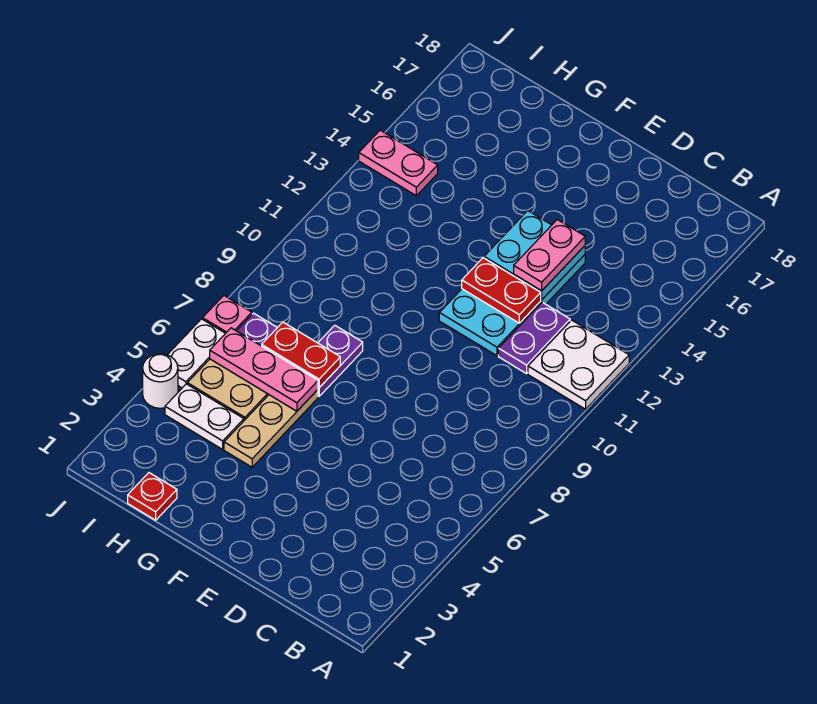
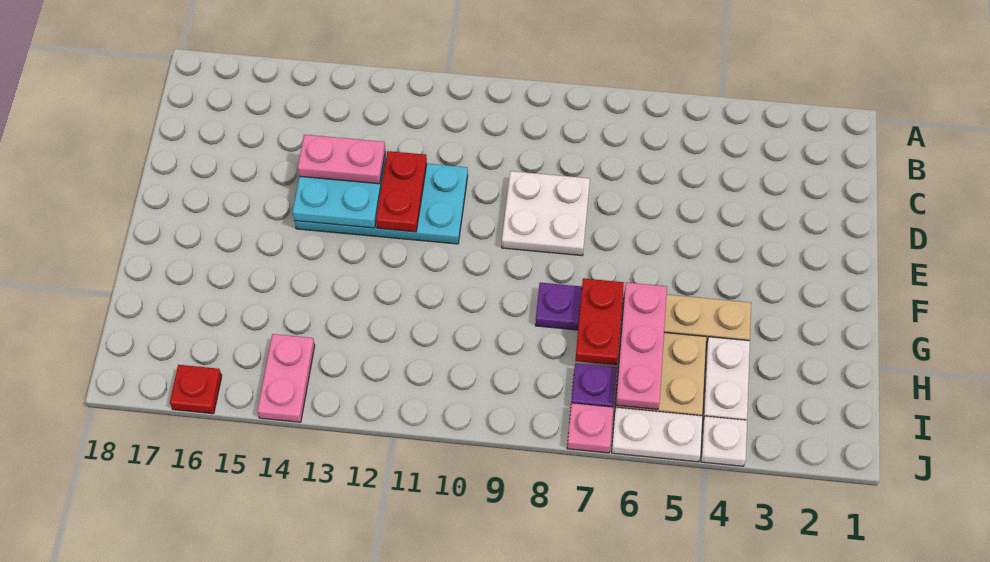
white 2x2 plate [528,320,629,409] -> white 2x2 plate moved to [502,171,590,256]
purple 1x2 plate [498,302,570,374] -> none
red 1x1 plate [128,473,177,520] -> red 1x1 plate moved to [170,365,222,414]
white 1x1 round brick [143,354,178,408] -> white 1x1 plate [701,416,747,466]

